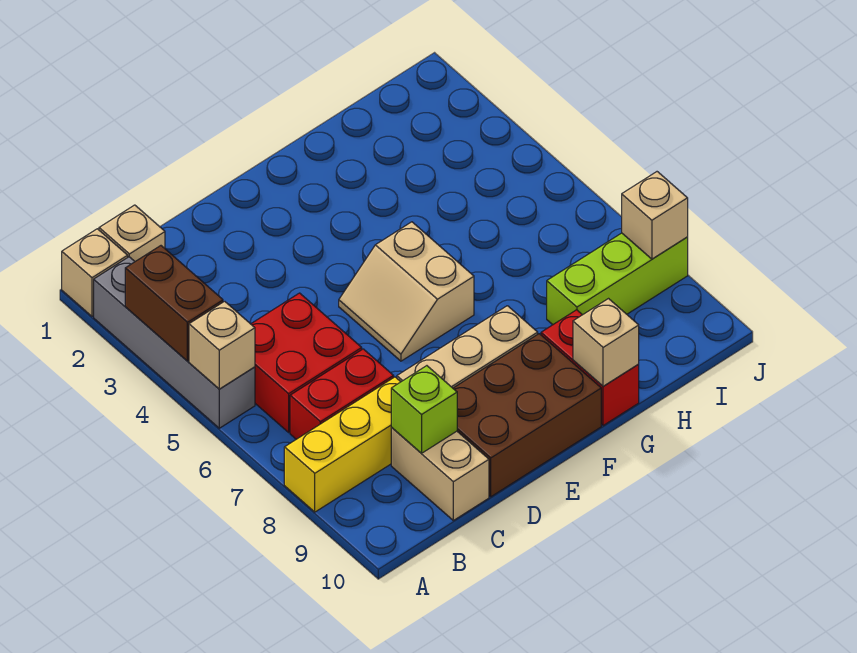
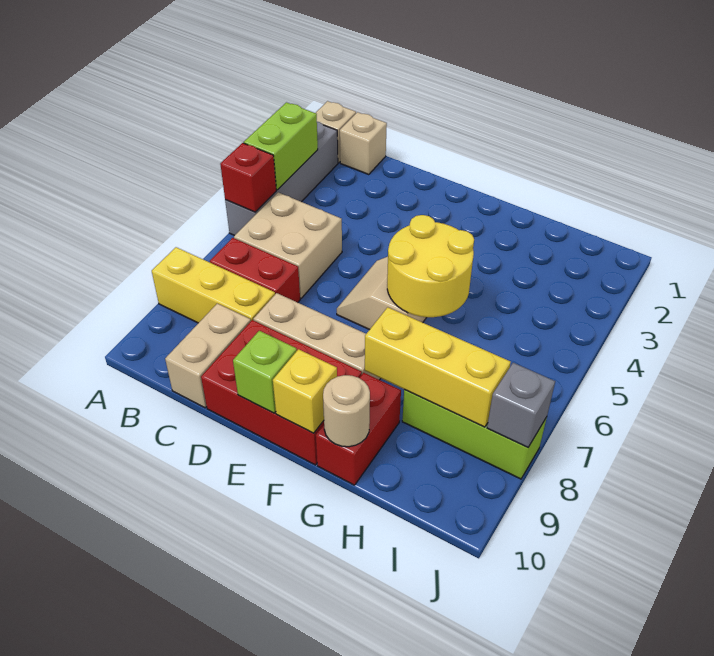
brown 1x2 brick [125,246,223,361] -> lime 1x2 brick [244,102,318,190]
tan 1x1 brick [189,301,255,389] -> red 1x1 brick [220,143,276,212]
red 2x2 brick [251,293,362,432] -> tan 2x2 brick [234,192,342,298]
lime 1x1 brick [391,366,457,453] -> lime 1x1 brick moved to [233,331,297,413]
brown 2x3 brick [453,334,601,497] -> red 2x3 brick [201,320,362,465]
none -> yellow 2x2 round brick [387,215,474,317]
none -> yellow 1x1 brick [273,349,337,433]
none -> yellow 1x3 brick [365,307,511,427]
tan 1x1 brick [573,299,639,386] -> tan 1x1 round brick [323,375,370,447]
tan 1x1 brick [622,172,688,259] -> grey 1x1 brick [487,363,555,447]

